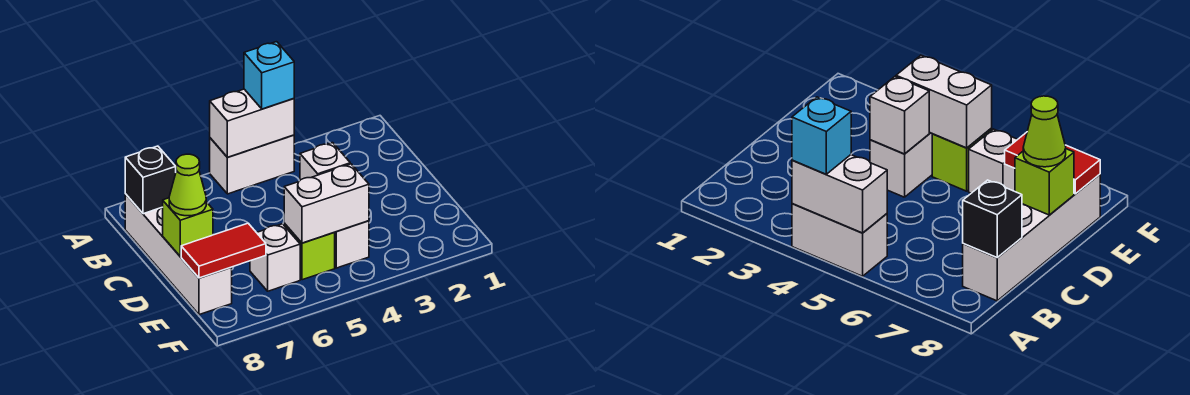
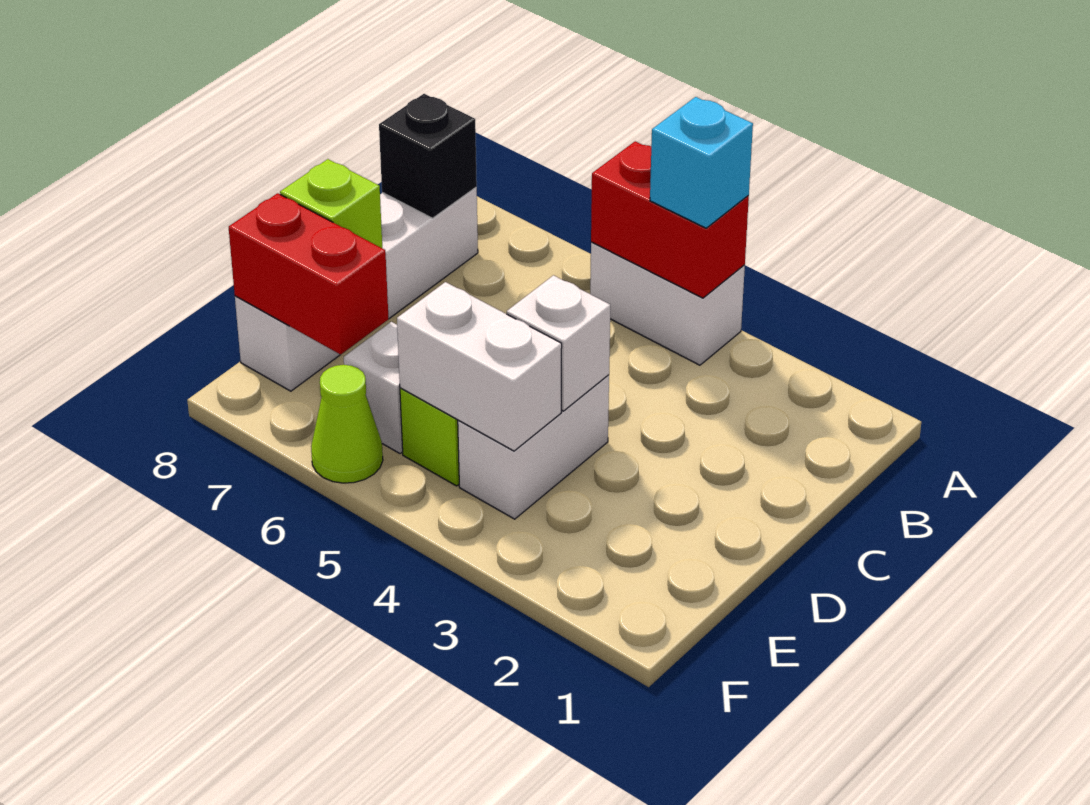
white 1x2 brick [210,89,294,157] -> red 1x2 brick [591,141,749,298]
lime 1x1 cone [169,154,206,216] -> lime 1x1 cone moved to [311,365,383,483]
red 1x2 tile [181,223,266,278] -> red 1x2 brick [229,193,389,355]

